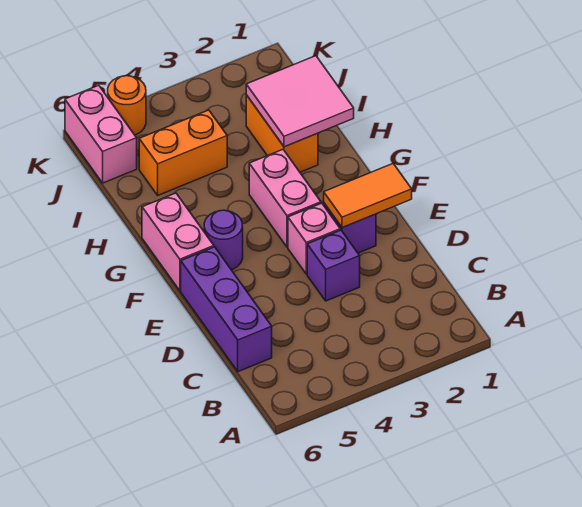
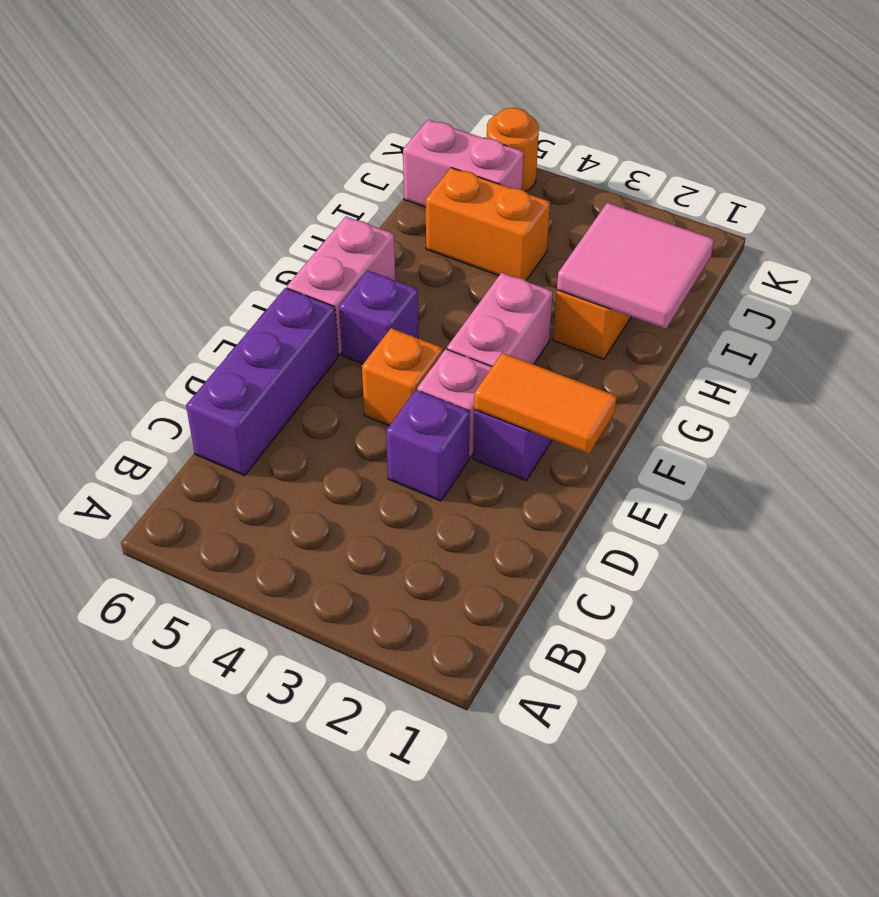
none -> orange 1x1 brick [362,328,443,426]
purple 1x1 round brick [204,210,243,270] -> purple 1x1 brick [339,271,418,364]
pink 1x2 brick [65,85,137,183] -> pink 1x2 brick turned to [403,120,524,207]

